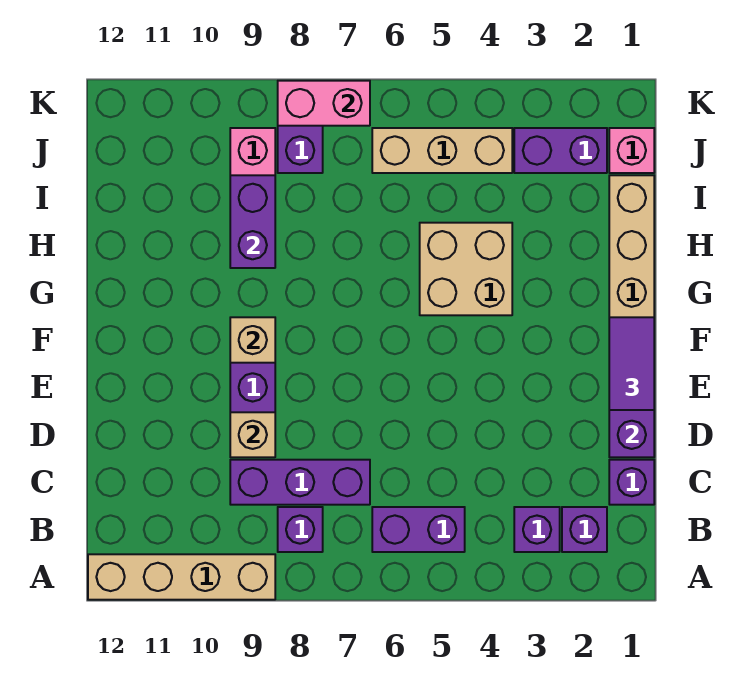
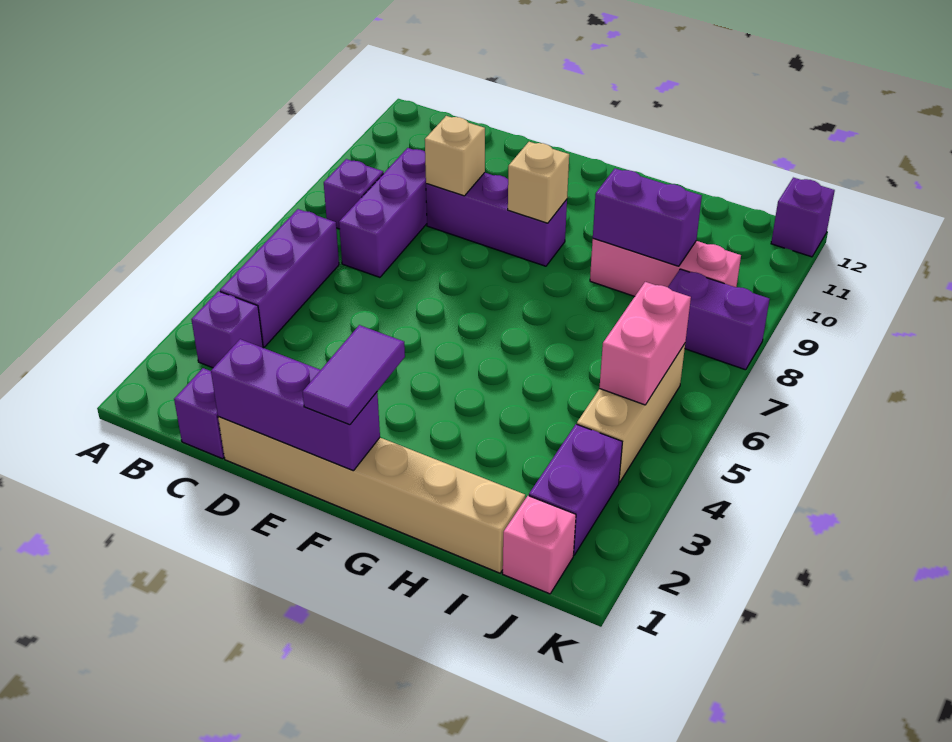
tan 1x4 brick [88,554,275,600] -> none
purple 1x1 brick [562,507,607,552] -> purple 1x1 brick moved to [771,178,835,257]
purple 1x2 brick [372,507,465,552] -> purple 1x3 brick [220,209,339,347]
purple 1x2 tile [609,317,654,410] -> purple 1x2 tile turned to [303,325,405,425]
tan 2x2 brick [420,223,512,315] -> none
pink 1x2 brick [278,81,370,126] -> pink 1x2 brick moved to [599,282,691,405]

